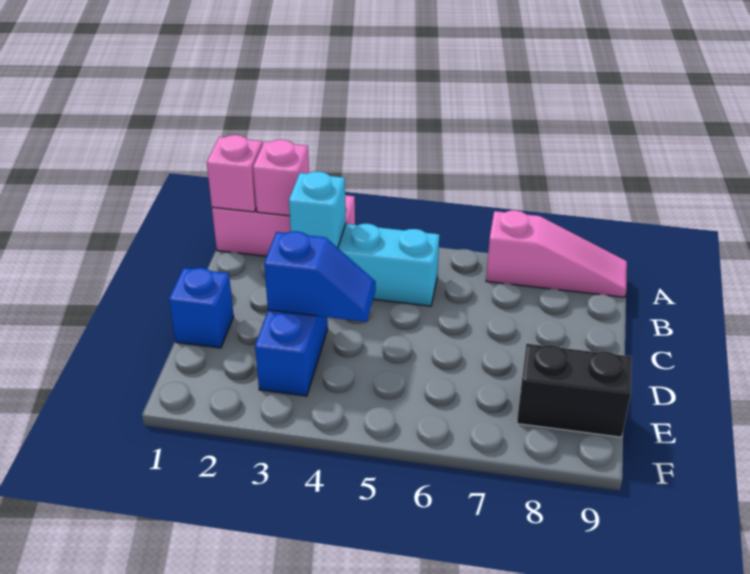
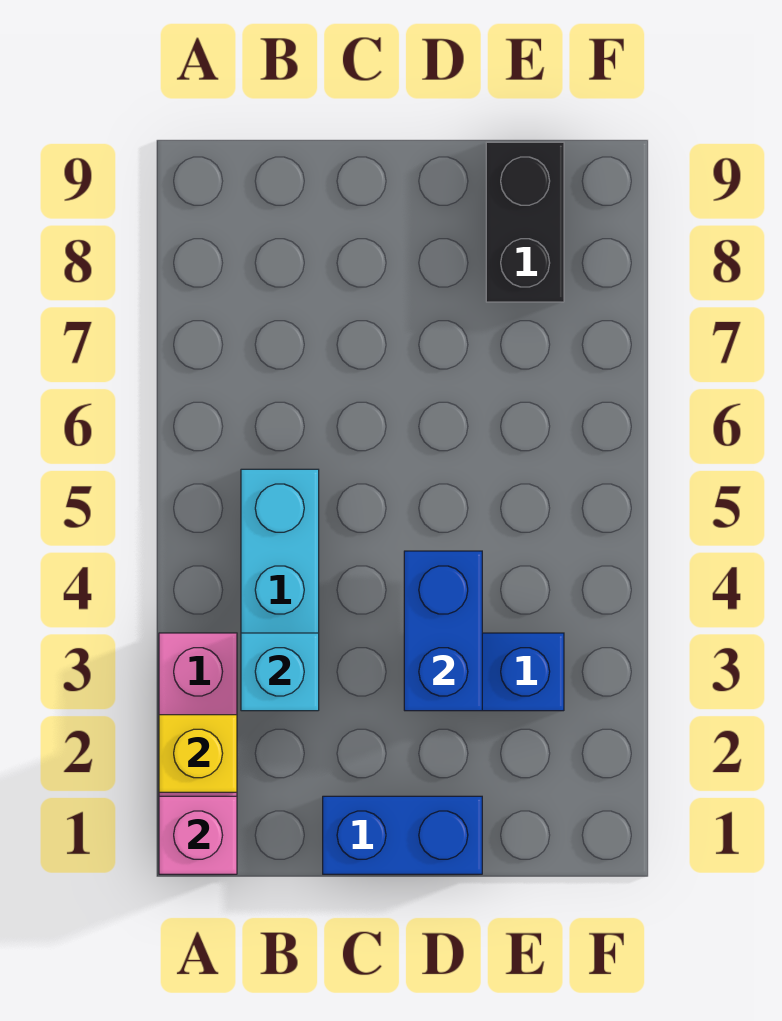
pink 1x1 brick [253,140,309,216] -> yellow 1x1 brick [159,715,237,792]
pink 1x3 slope [486,210,627,297] -> none
blue 1x1 brick [169,268,234,348] -> blue 1x2 brick [323,796,482,874]
blue 1x2 slope [264,231,376,322] -> blue 1x2 brick [404,551,482,711]

